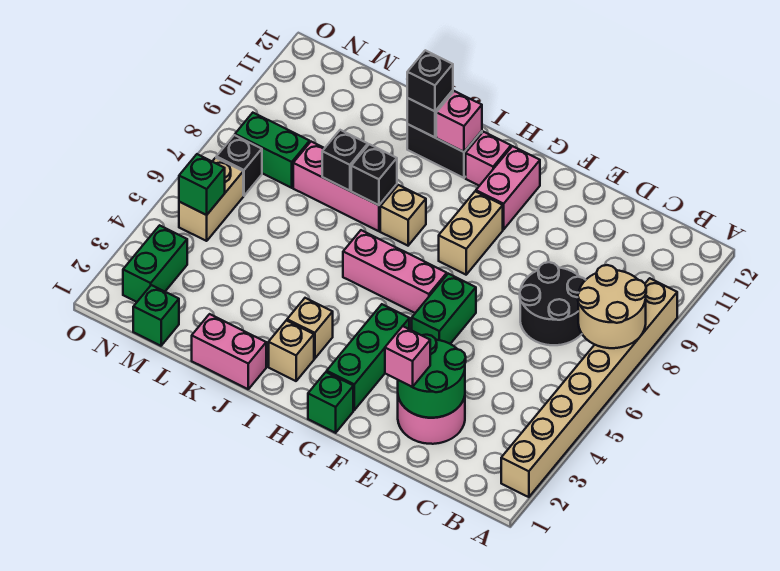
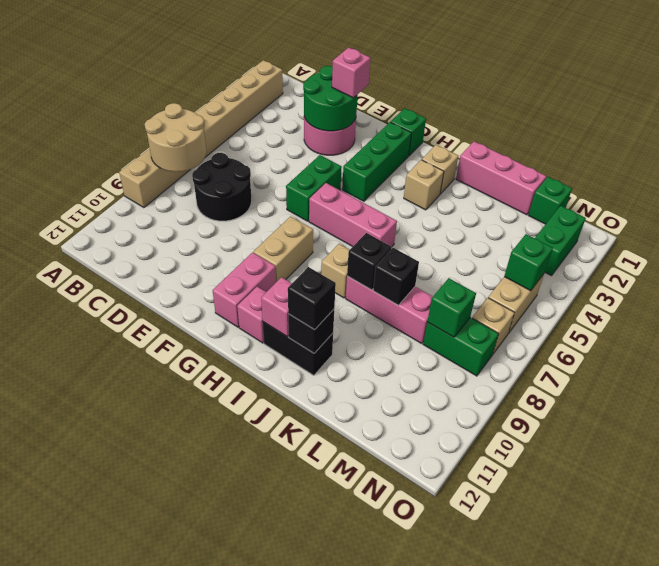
pink 1x2 brick [192,314,266,389] -> pink 1x3 brick [456,142,546,215]
none -> green 1x1 brick [427,278,476,337]
black 1x1 brick [216,135,262,196] -> tan 1x1 brick [472,298,515,354]

